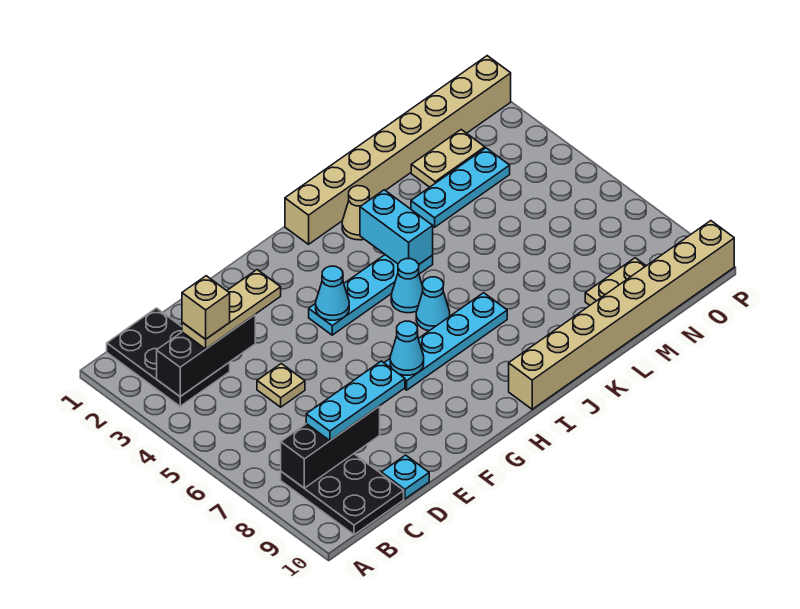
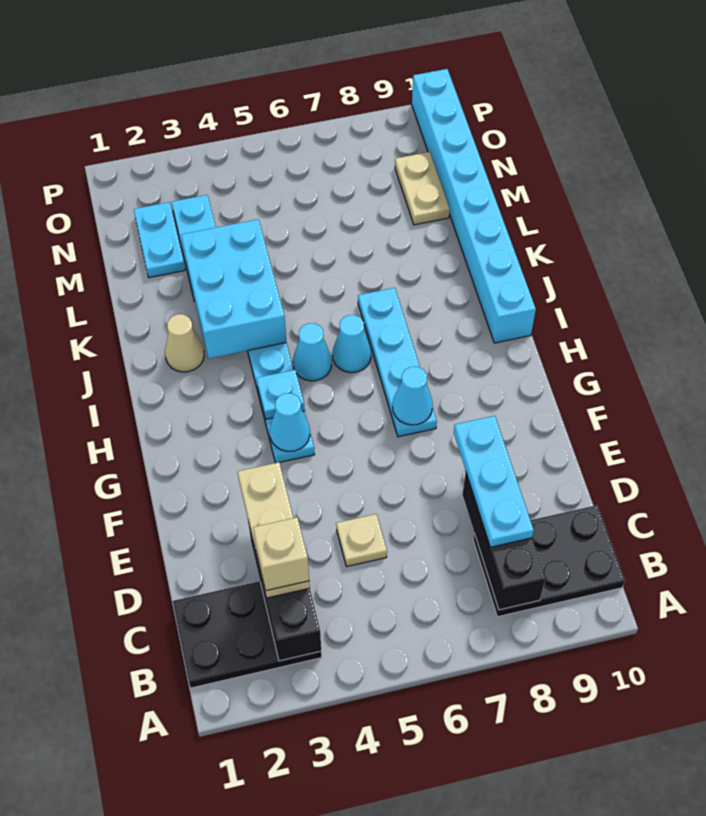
cyan 1x1 plate [381,455,429,499] -> cyan 1x1 plate moved to [257,370,305,419]
tan 1x8 brick [285,56,511,244] -> none
tan 1x8 brick [509,221,734,409] -> cyan 1x8 brick [412,69,536,343]
cyan 1x2 brick [360,190,433,264] -> cyan 2x3 brick [181,219,286,358]
tan 1x2 plate [411,130,485,187] -> cyan 1x2 plate [134,202,185,278]

